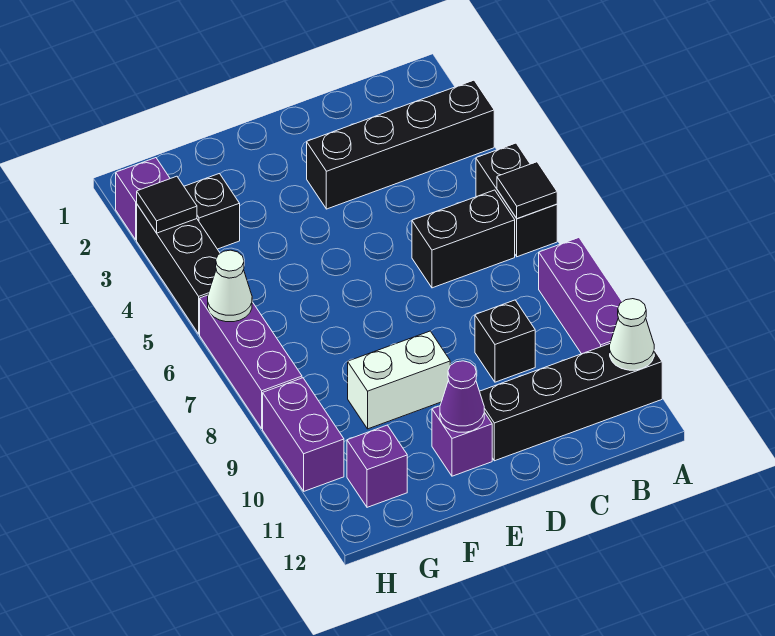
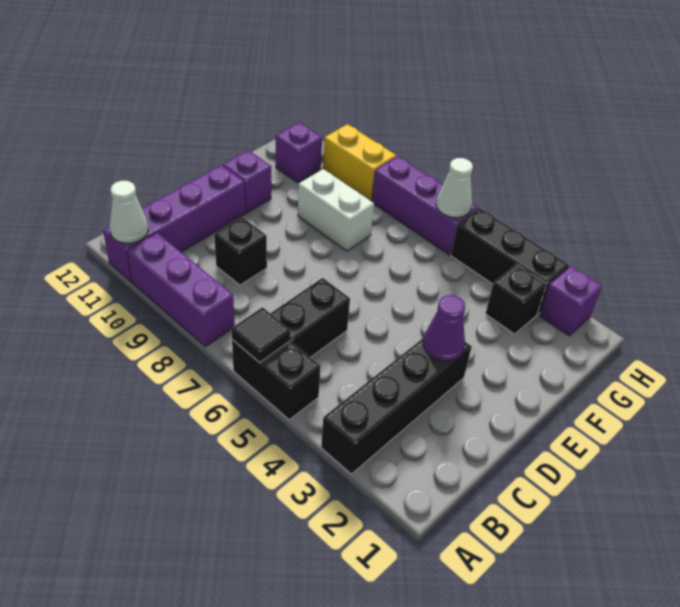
black 1x4 brick [480,344,662,461] -> purple 1x4 brick [103,165,245,282]
white 1x2 brick [348,331,450,429] -> white 1x2 brick turned to [298,169,374,251]
purple 1x1 cone [440,361,484,432] -> purple 1x1 cone moved to [423,295,465,361]
black 1x1 tile [137,176,197,233] -> none
purple 1x2 brick [263,378,344,491] -> yellow 1x2 brick [323,124,396,201]

